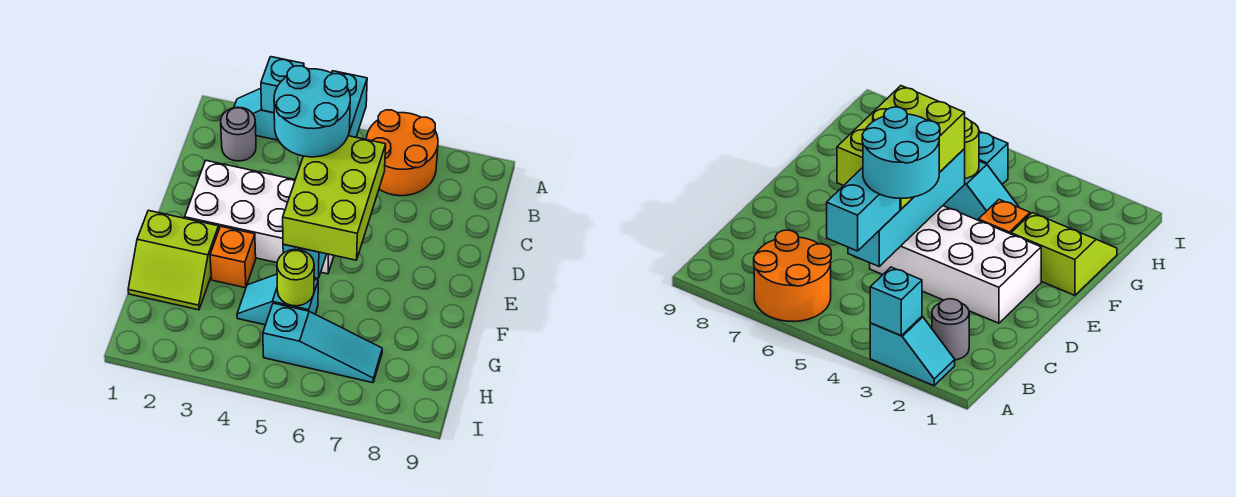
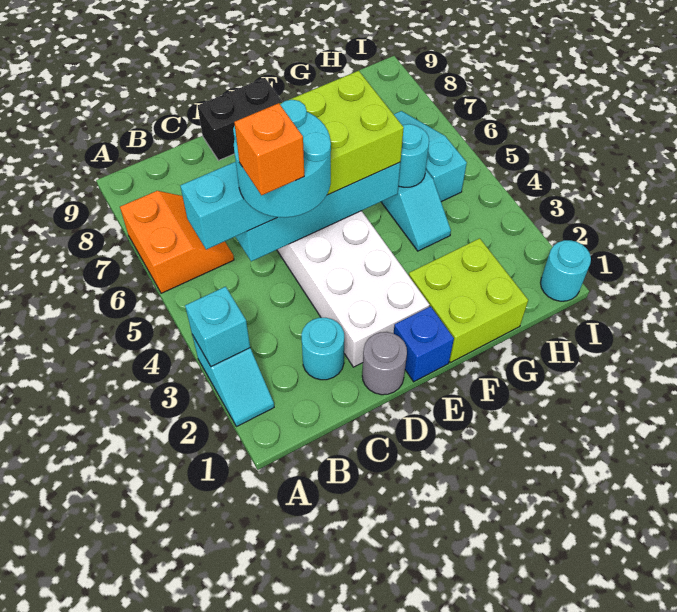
orange 2x2 round brick [366,110,438,196] -> orange 2x2 slope [120,191,234,293]
grey 1x1 round brick [221,107,256,161] -> grey 1x1 round brick moved to [362,332,407,395]
none -> cyan 1x1 round brick [301,318,344,380]
none -> black 1x2 brick [198,78,282,161]
none -> blue 1x1 brick [394,306,454,382]
lime 2x2 slope [128,210,219,310] -> lime 2x2 brick [409,238,528,362]
orange 1x1 brick [210,226,256,288] -> orange 1x1 brick moved to [234,103,304,195]
lime 1x1 round brick [277,249,314,306] -> cyan 1x1 round brick [398,124,429,187]
none -> cyan 1x1 round brick [540,240,591,301]

